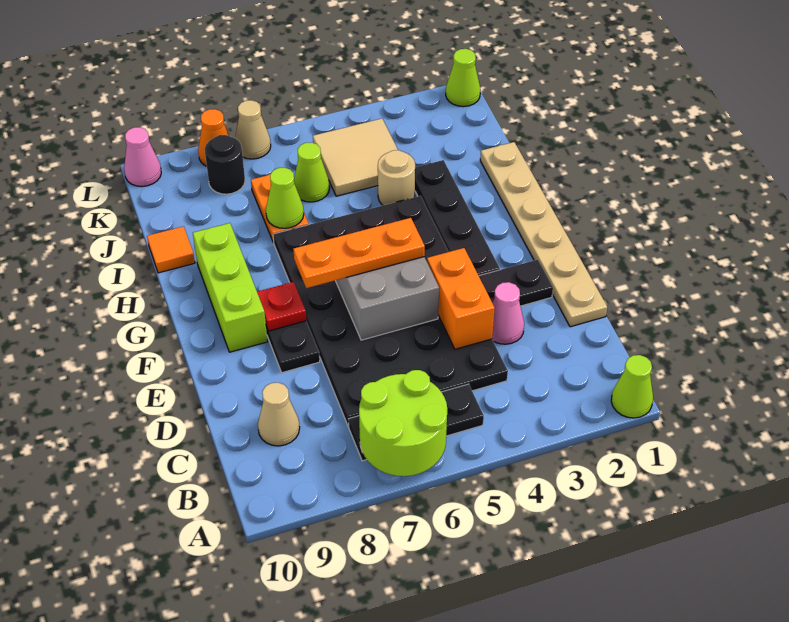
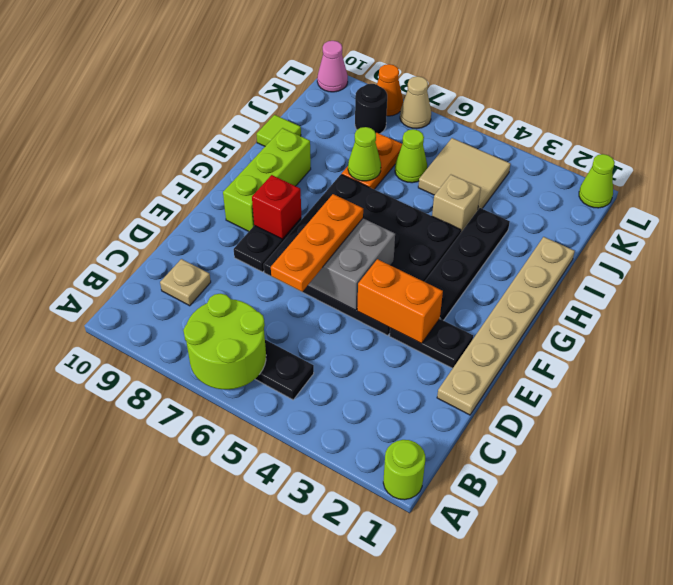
lime 1x1 cone [611,355,653,418] -> lime 1x1 round brick [383,440,425,500]
black 4x6 plate [273,196,508,426] -> black 4x4 plate [264,174,461,336]
tan 1x1 cone [258,383,300,446] -> tan 1x1 plate [160,259,211,306]
pink 1x1 cone [492,282,524,344] -> none
orange 1x2 brick [427,248,495,349] -> orange 1x2 brick turned to [357,259,443,344]
orange 1x3 plate [293,218,425,288] -> orange 1x3 plate turned to [271,194,363,292]
red 1x1 plate [257,282,306,331] -> red 1x1 brick [252,175,301,239]
tan 1x1 round brick [378,150,415,205] -> tan 1x1 brick [432,175,481,232]
orange 1x1 tile [147,226,195,273] -> lime 1x1 tile [257,115,301,146]

